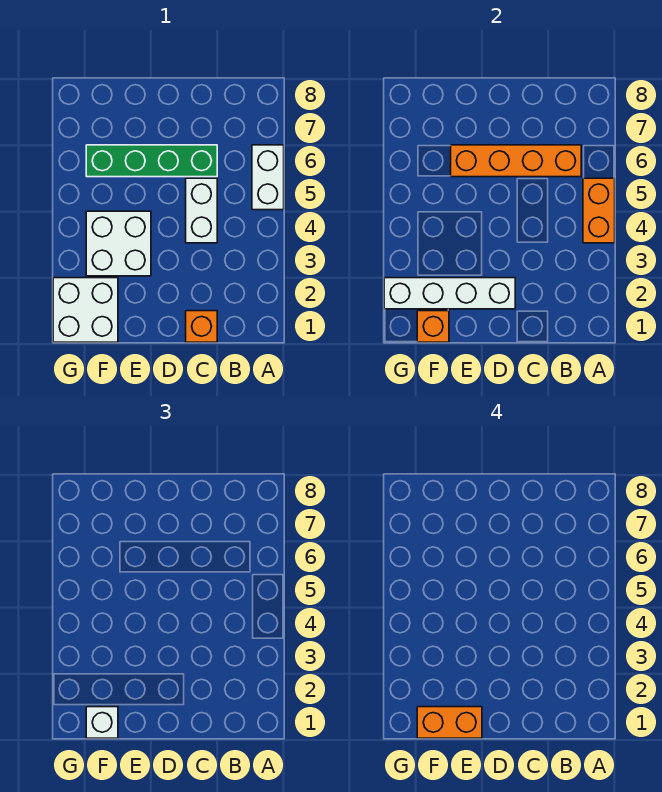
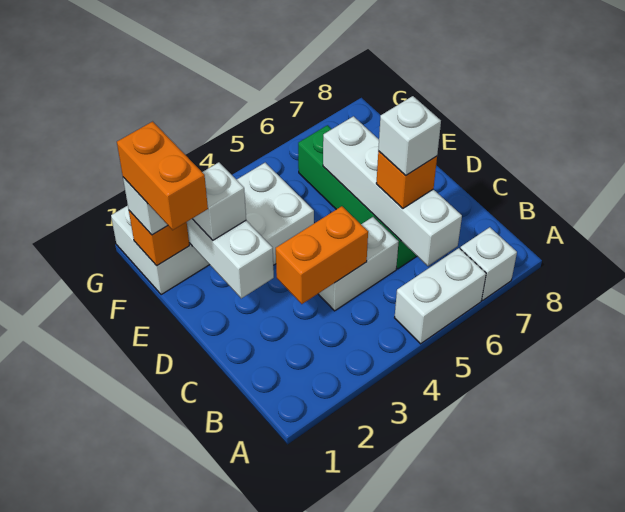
orange 1x2 brick [583,178,615,243] -> orange 1x2 brick moved to [276,206,368,304]
none -> white 1x1 brick [460,227,517,300]
orange 1x4 brick [451,145,581,177] -> white 1x4 brick [323,116,462,266]
orange 1x1 brick [186,311,217,342] -> orange 1x1 brick moved to [376,151,437,209]
none -> white 1x1 brick [378,96,441,176]
none -> white 1x1 brick [192,162,246,240]

